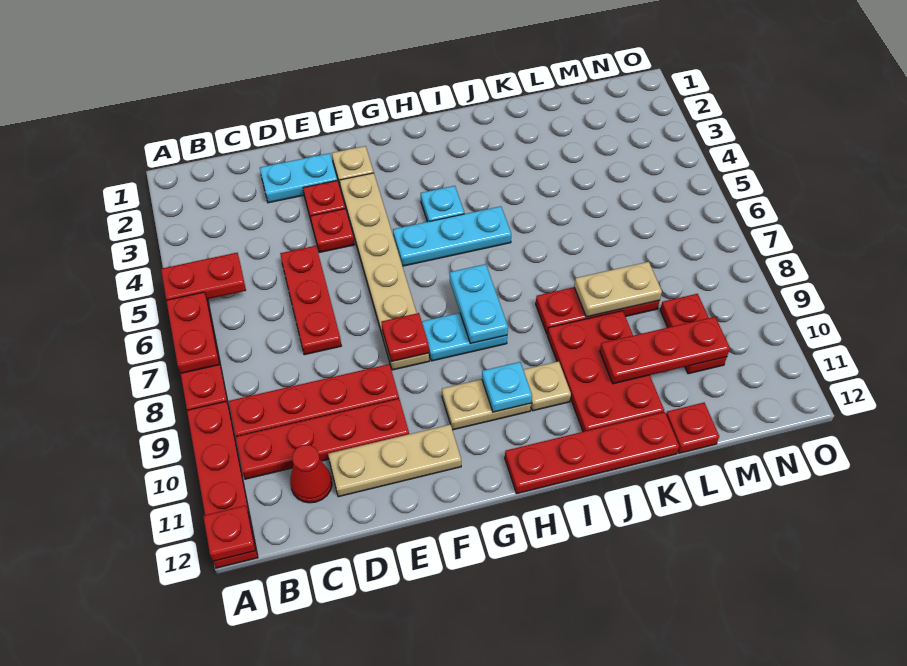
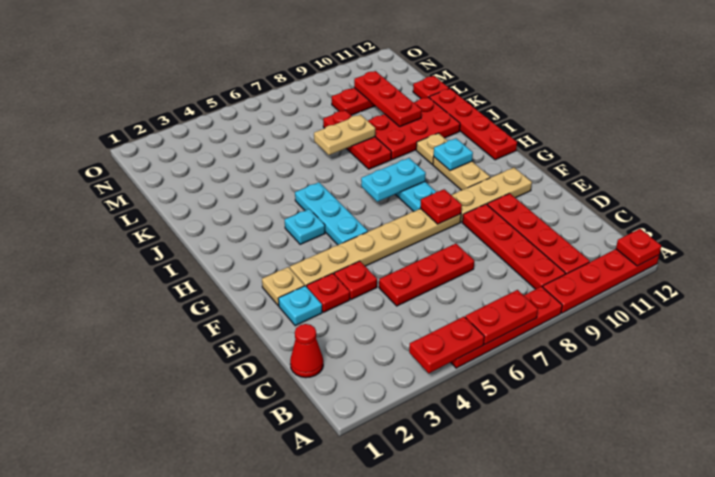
red 1x2 plate [161,253,246,300] -> red 1x2 plate turned to [409,317,484,373]
red 1x1 cone [290,445,332,503] -> red 1x1 cone moved to [290,324,323,378]
cyan 1x2 plate [260,153,337,203] -> cyan 1x1 plate [278,286,322,326]
tan 1x3 plate [328,424,461,497] -> tan 1x3 plate turned to [452,168,532,222]
tan 1x2 plate [574,262,662,317] -> tan 1x2 plate turned to [314,115,375,155]

